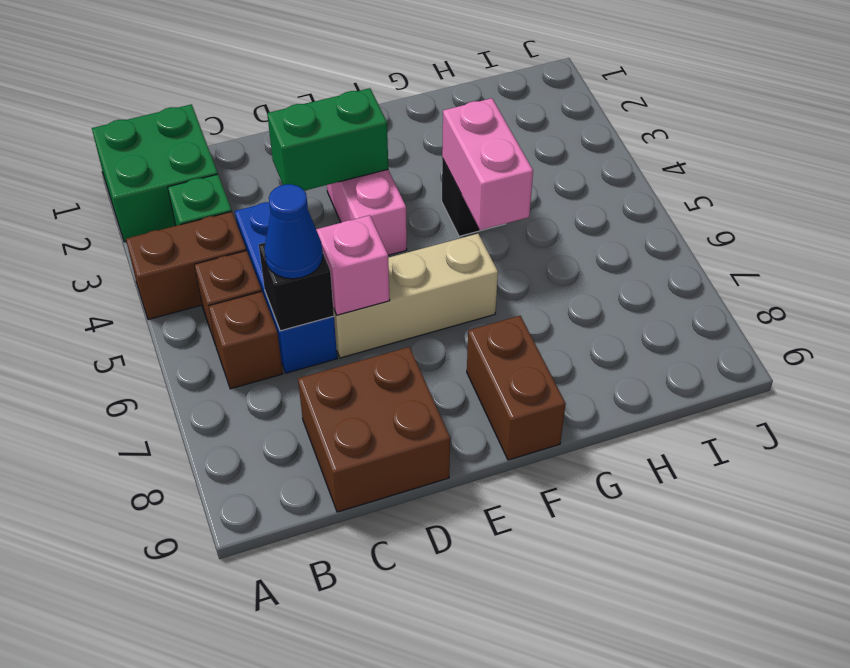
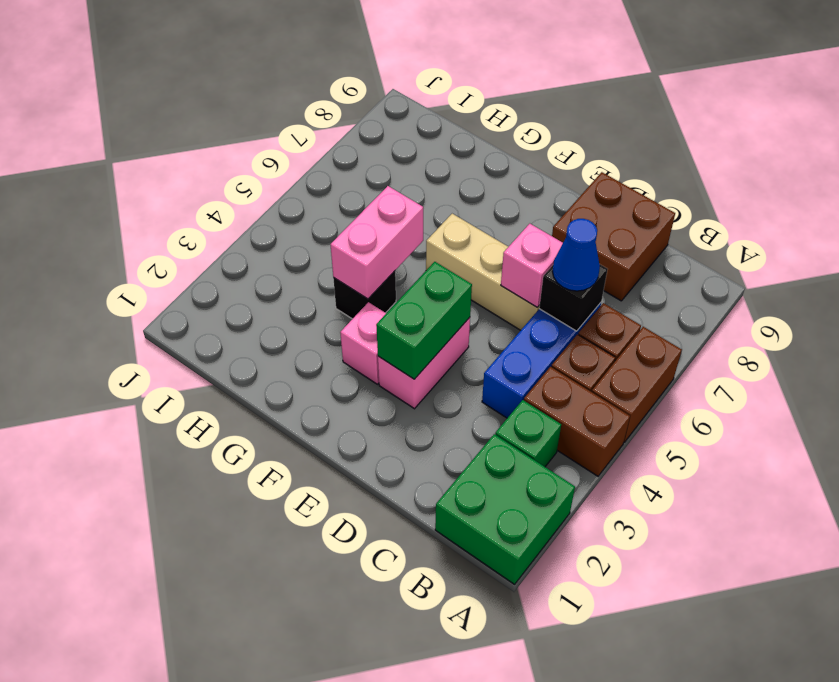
green 1x2 brick [267,88,388,191] -> green 1x2 brick turned to [376,262,472,379]
none -> pink 1x1 brick [340,302,386,384]
brown 1x2 brick [467,316,566,460] -> brown 1x2 brick moved to [592,327,682,442]

